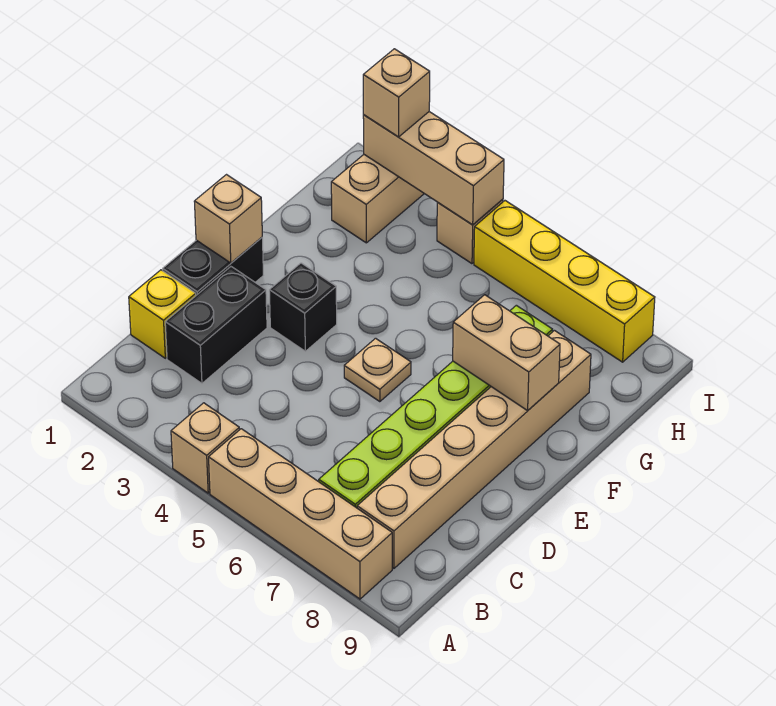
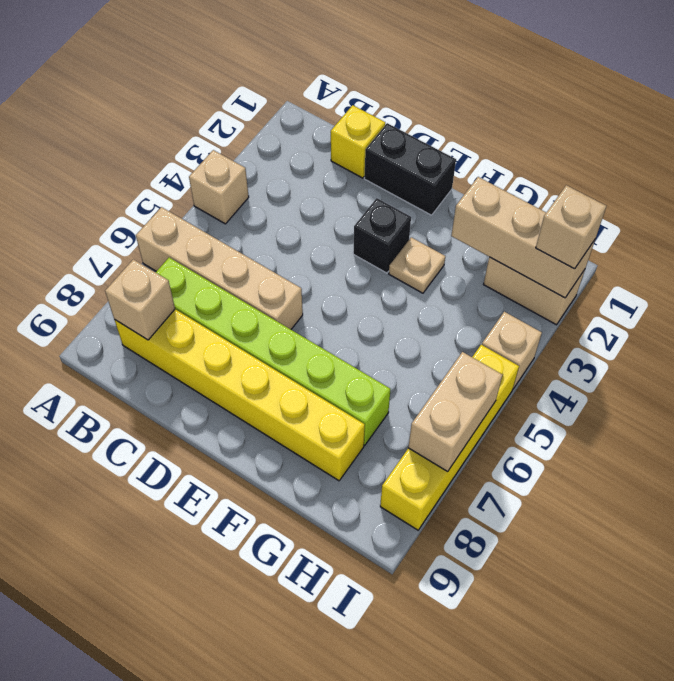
tan 1x4 brick [209,429,392,599] -> tan 1x4 brick turned to [136,207,303,329]
tan 1x6 brick [357,331,591,568] -> yellow 1x6 brick [114,309,365,481]
black 1x2 brick [165,267,267,383] -> none
tan 1x1 brick [194,175,262,263] -> tan 1x1 brick moved to [105,259,175,340]
tan 1x1 plate [344,338,411,402] -> tan 1x1 plate moved to [389,237,445,293]
tan 1x2 brick [453,295,560,411] -> tan 1x2 brick moved to [408,352,502,472]
tan 1x3 brick [363,112,504,225] -> tan 1x3 brick turned to [451,177,595,298]

